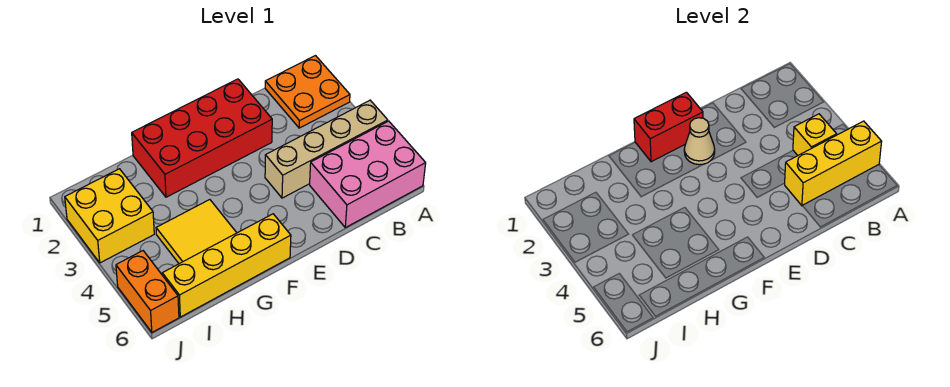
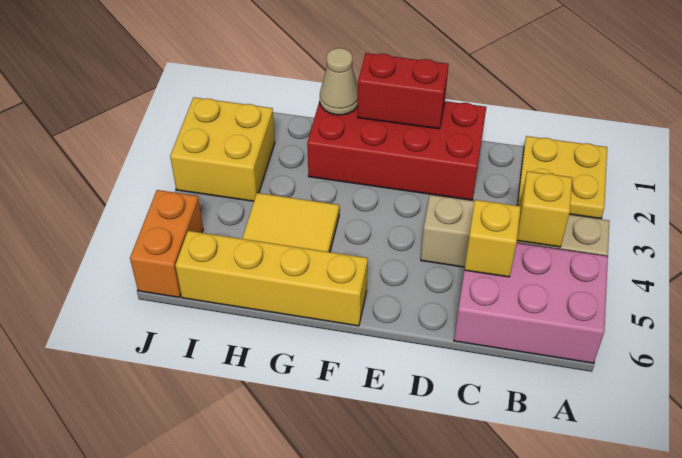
orange 2x2 plate [265,56,350,128] -> yellow 2x2 plate [517,136,607,219]
yellow 1x3 brick [785,121,882,205] -> yellow 1x1 brick [464,200,521,277]
tan 1x1 cone [684,118,715,165] -> tan 1x1 cone moved to [320,48,358,115]

